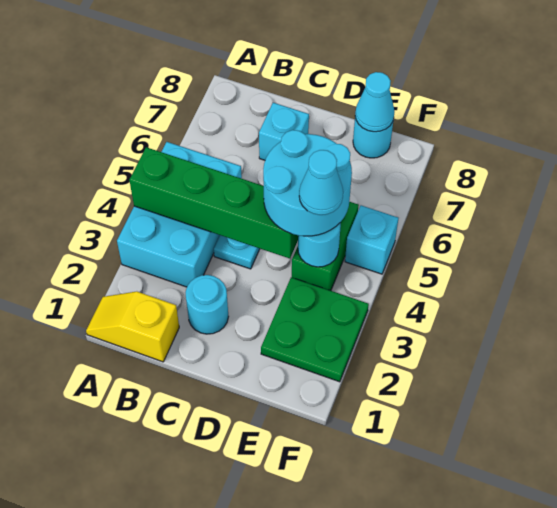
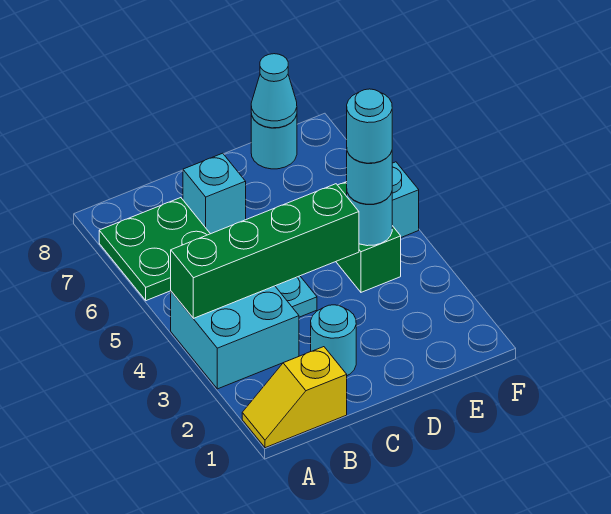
cyan 2x3 brick [117,142,242,287] -> cyan 2x2 brick [171,286,299,389]
cyan 2x2 round brick [263,130,352,236] -> cyan 1x1 round brick [347,151,392,204]
green 2x2 plate [261,277,369,382] -> green 2x2 plate moved to [99,198,210,301]
cyan 1x1 cone [299,150,343,215] -> cyan 1x1 round brick [347,89,392,163]

